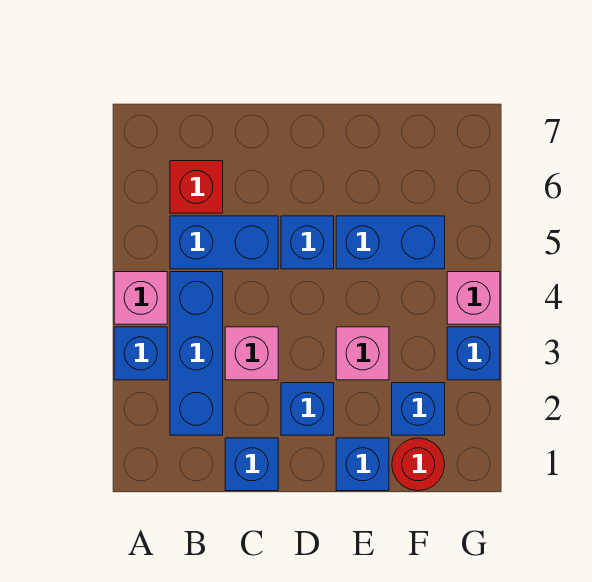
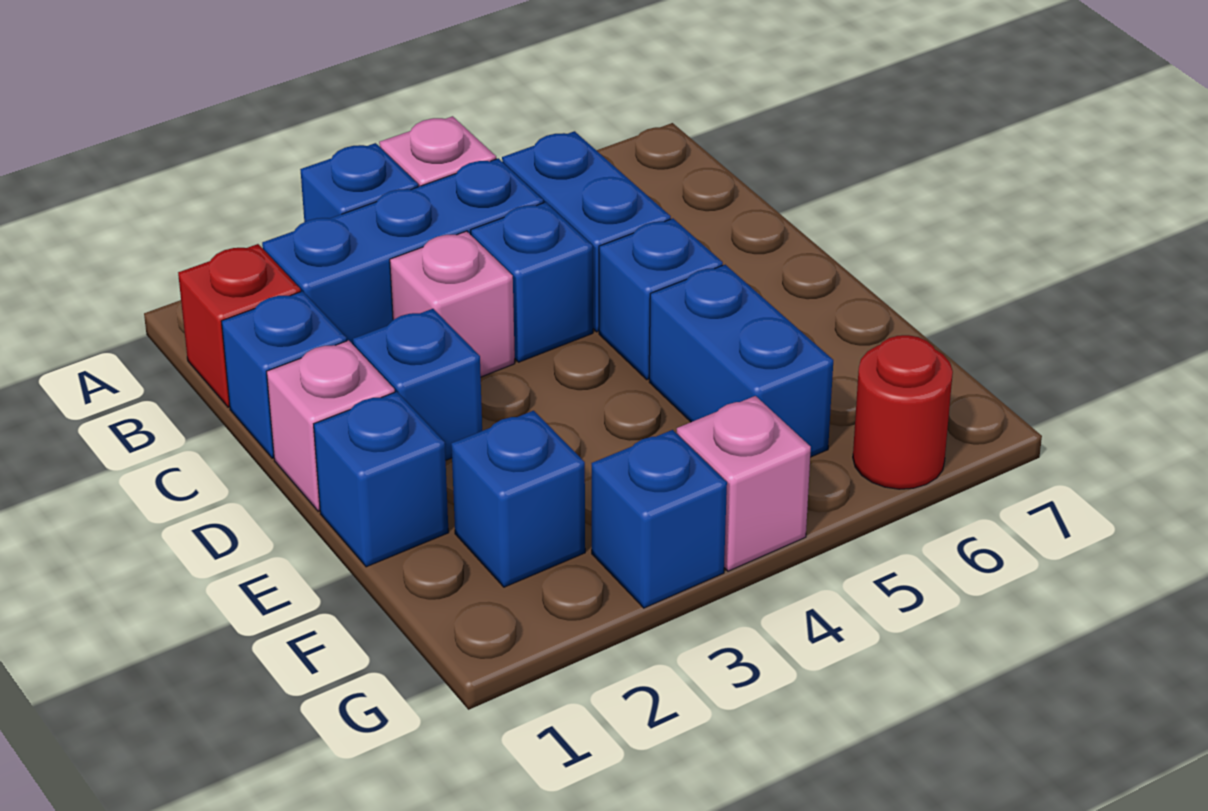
red 1x1 brick [170,161,223,213] -> red 1x1 brick moved to [178,244,301,407]
none -> blue 1x1 brick [471,202,593,362]
pink 1x1 brick [336,327,389,380] -> pink 1x1 brick moved to [267,340,395,511]
red 1x1 round brick [392,438,445,491] -> red 1x1 round brick moved to [853,335,953,489]

